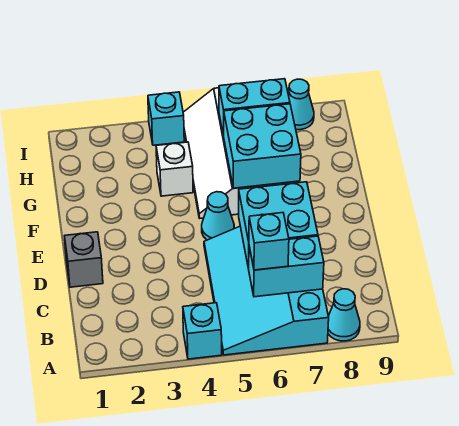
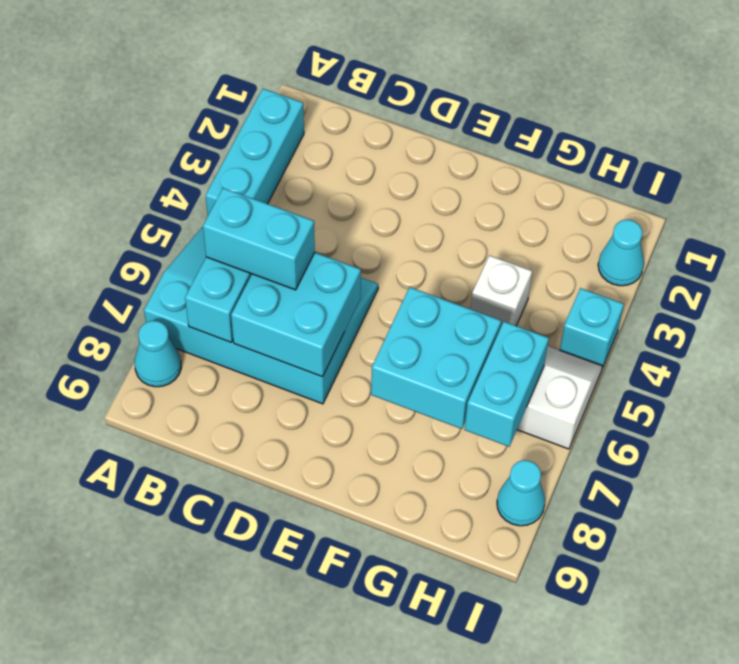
cyan 1x1 brick [183,303,222,359] -> cyan 1x3 brick [206,89,304,215]
cyan 1x1 brick [249,213,289,270] -> cyan 1x2 brick [203,188,315,290]
grey 1x1 brick [65,232,103,287] -> none
cyan 1x1 cone [202,192,234,240] -> cyan 1x1 cone moved to [598,220,644,286]

